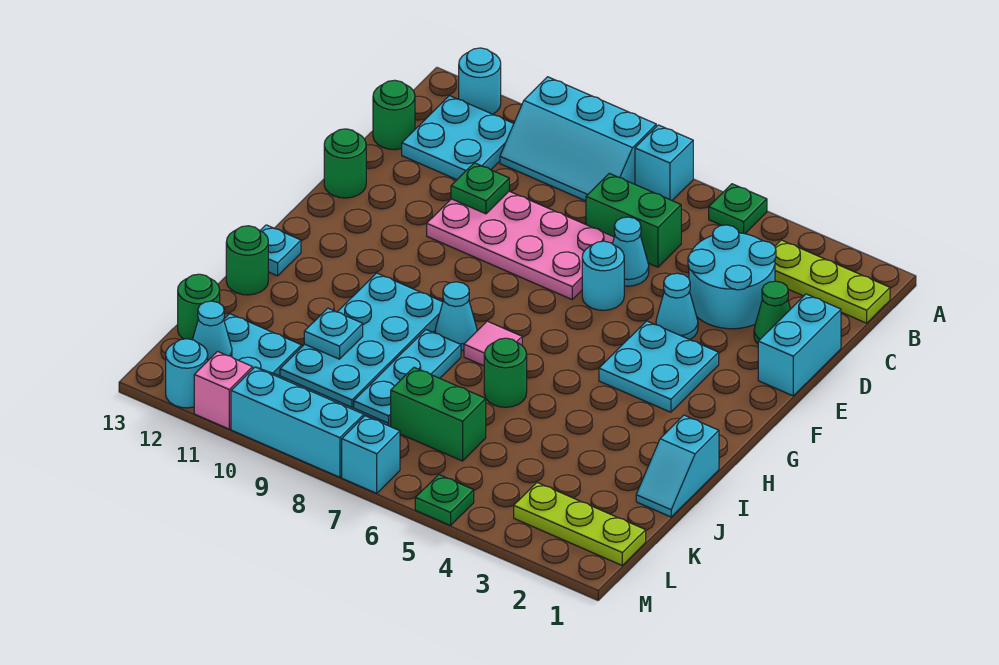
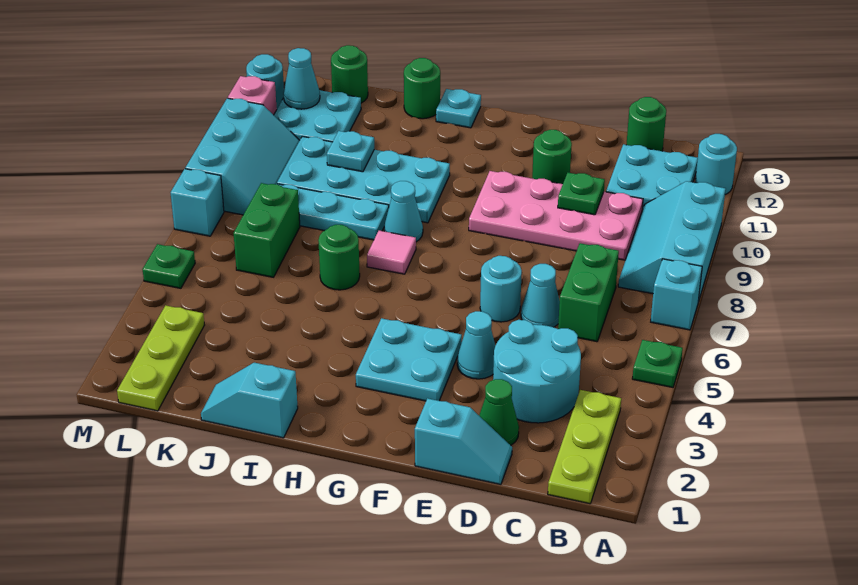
cyan 1x2 brick [758,294,841,396] -> cyan 1x2 slope [415,398,512,484]
pink 2x4 plate [427,191,614,299] -> pink 2x4 plate turned to [469,171,643,260]
green 1x1 round brick [324,129,366,198] -> green 1x1 round brick moved to [532,130,572,184]

